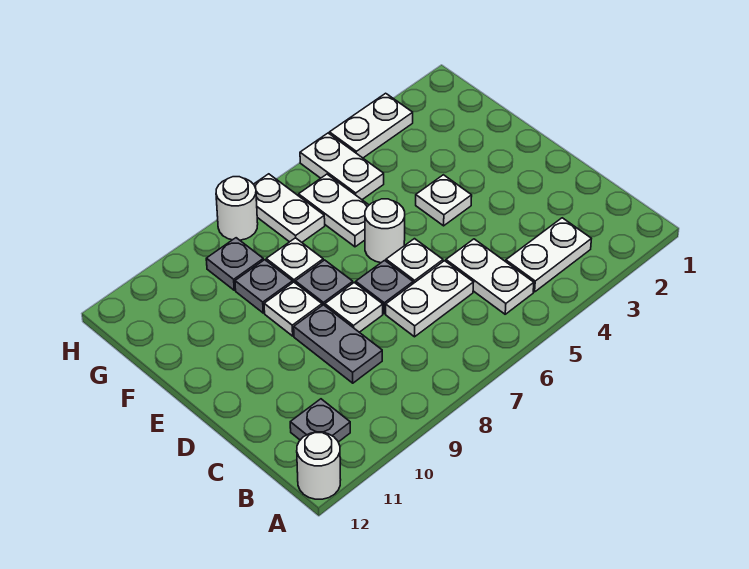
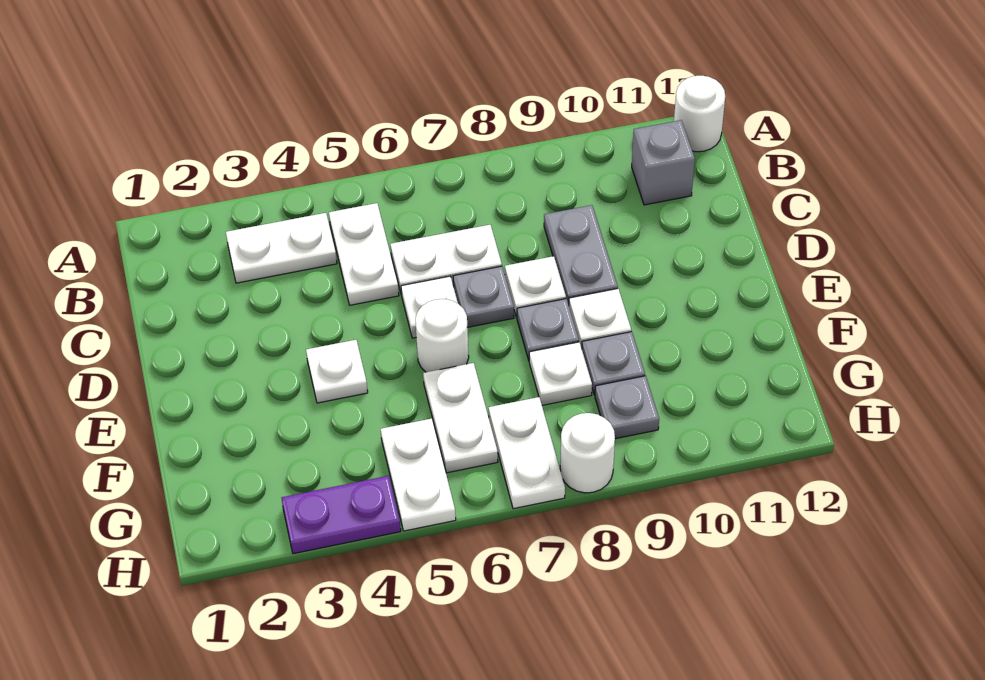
grey 1x1 plate [290,399,350,442] -> grey 1x1 brick [632,120,695,205]
white 1x2 plate [329,93,413,158] -> purple 1x2 plate [282,476,401,554]

